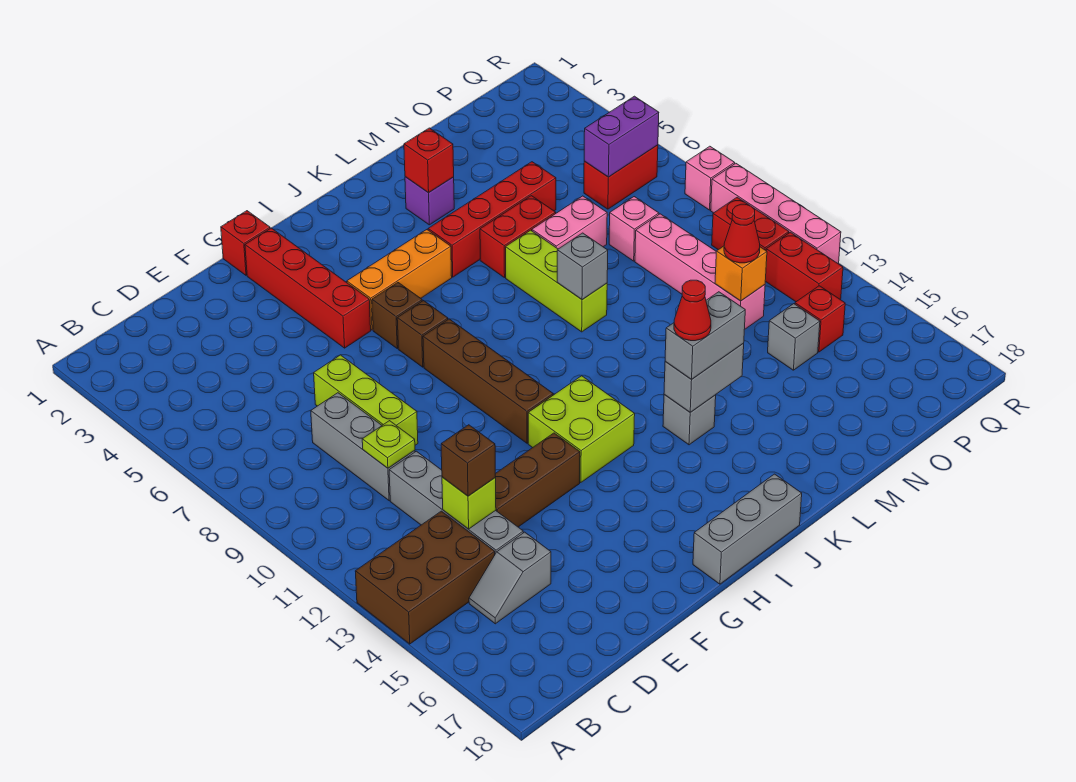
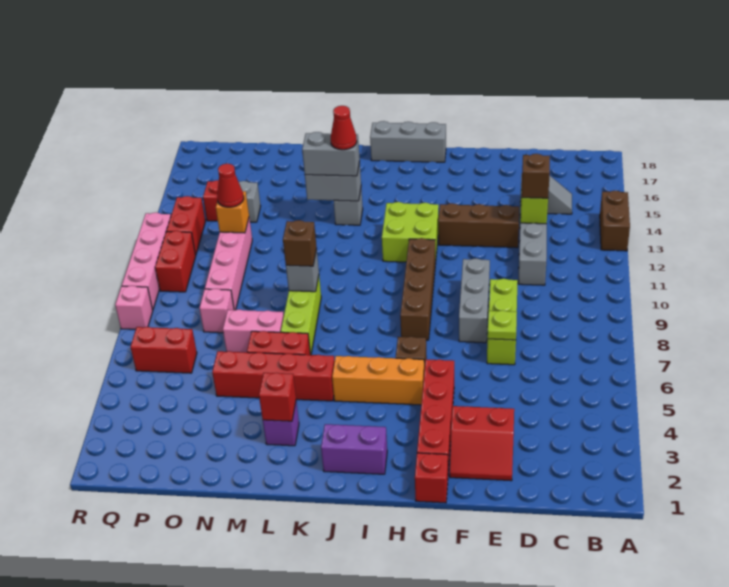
brown 2x3 brick [355,511,495,644] -> brown 1x2 brick [600,191,630,251]
grey 1x3 brick [311,393,415,501] -> grey 1x3 brick moved to [459,258,490,343]
lime 1x1 plate [362,421,415,468] -> lime 1x1 plate moved to [487,310,517,340]
none -> red 2x2 slope [450,406,514,481]
brown 1x1 brick [397,301,448,367] -> brown 1x1 brick moved to [283,220,317,266]
purple 1x2 brick [584,96,659,177] -> purple 1x2 brick moved to [321,424,387,474]

